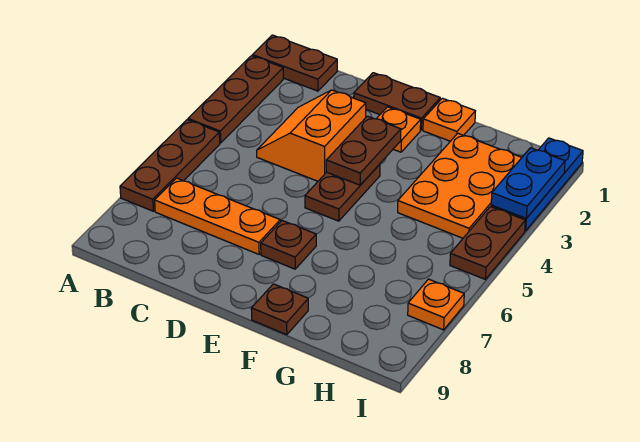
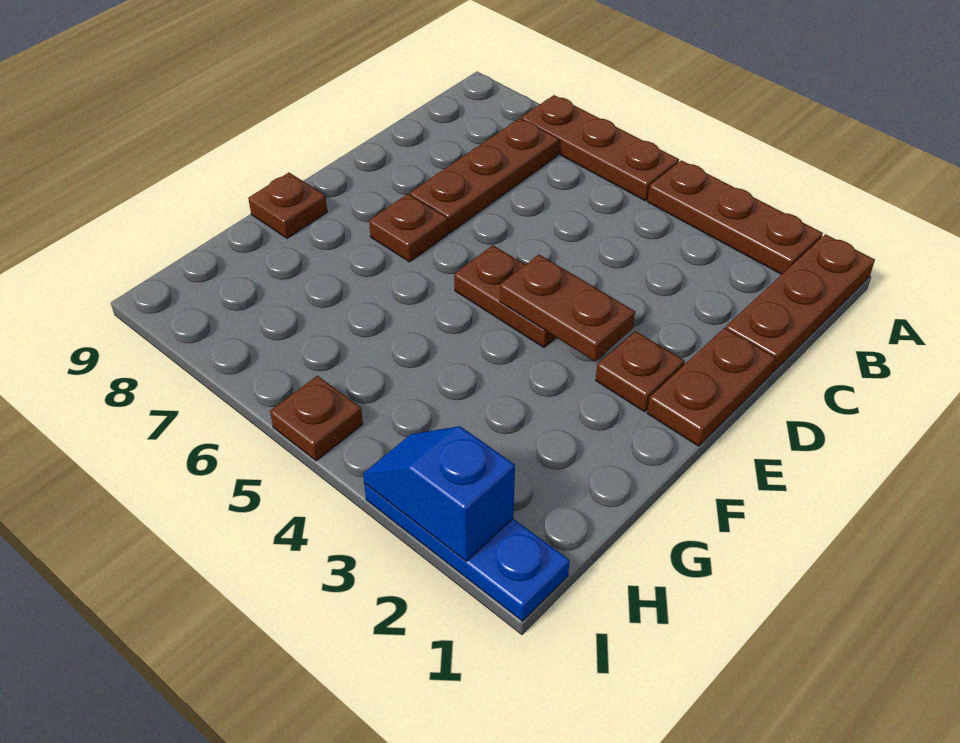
brown 1x2 plate [252,35,337,91] -> brown 1x3 plate [726,234,875,372]
orange 1x3 plate [155,178,280,254] -> brown 1x3 plate [410,118,559,233]
orange 2x2 slope [257,90,366,181] -> none
orange 1x1 plate [377,107,421,152] -> brown 1x1 plate [596,331,684,412]
orange 1x1 plate [423,98,475,141] -> none
orange 2x3 plate [398,133,522,238] -> none
blue 1x2 plate [491,148,565,218] -> blue 1x2 slope [363,426,515,561]
brown 1x2 plate [450,207,525,279] -> brown 1x1 plate [270,376,363,461]
orange 1x1 plate [408,279,464,330] -> none

